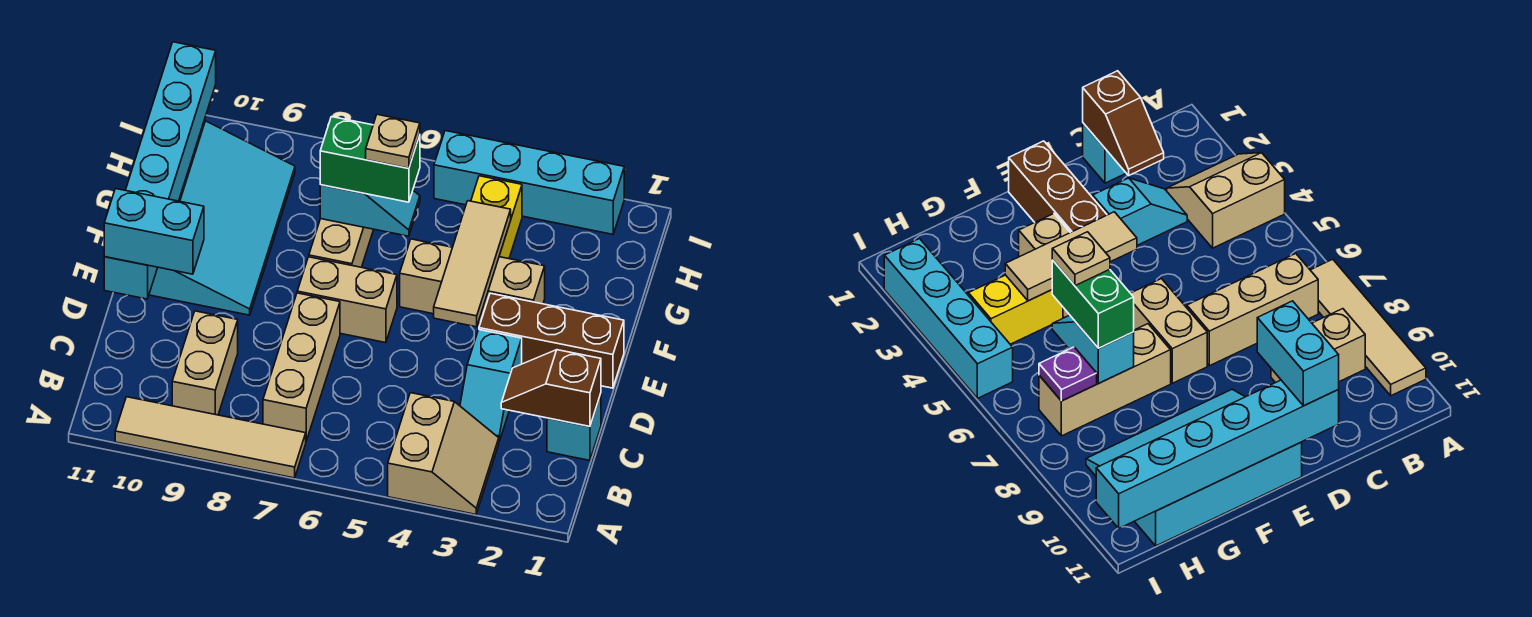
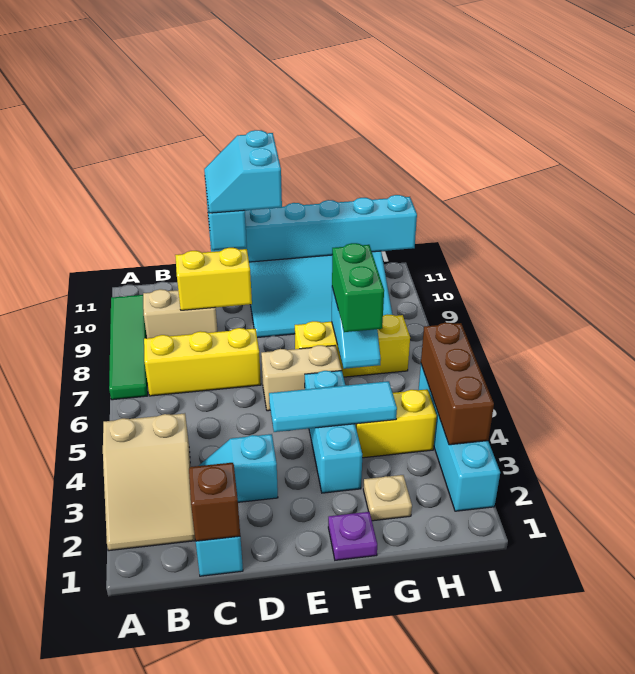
tan 2x2 slope [388,393,499,514] -> tan 2x3 slope [103,413,195,551]
tan 1x4 tile [115,397,306,478] -> green 1x4 tile [109,295,148,400]
tan 1x3 brick [263,293,340,441] -> yellow 1x3 brick [144,328,261,396]
none -> yellow 1x2 brick [175,248,252,310]
none -> cyan 2x2 slope [204,130,282,213]
brown 1x3 brick [479,293,624,388] -> brown 1x3 brick moved to [421,323,494,445]
tan 1x3 tile [434,201,511,327] -> cyan 1x3 tile [269,381,397,432]
tan 1x2 brick [297,257,397,343] -> tan 1x2 brick turned to [261,345,342,411]
tan 1x3 brick [400,239,545,323] -> cyan 1x3 brick [305,371,362,493]
tan 1x3 brick [309,219,374,267] -> yellow 1x3 brick [295,315,410,377]
tan 1x1 plate [366,114,420,168] -> tan 1x1 plate moved to [363,475,412,521]
purple 1x1 plate [1039,347,1097,401] -> purple 1x1 plate moved to [328,512,377,560]

